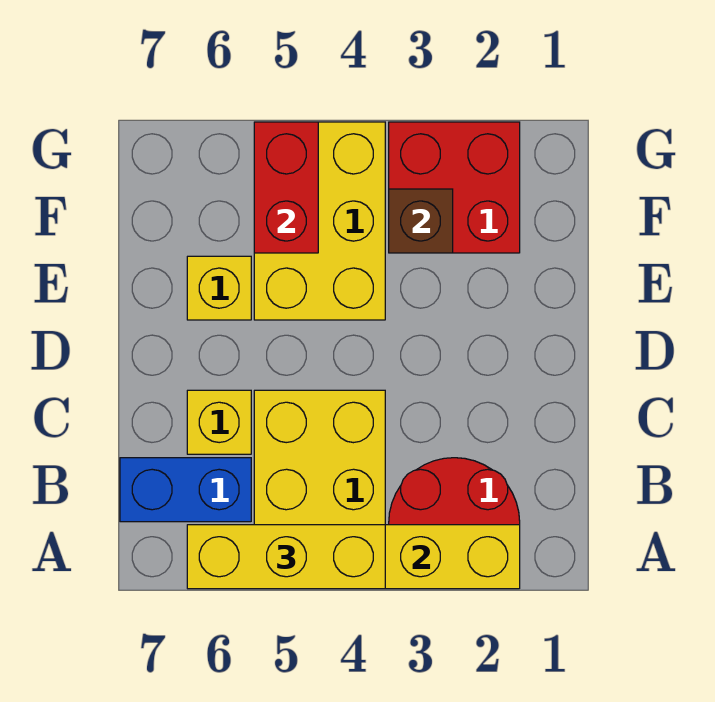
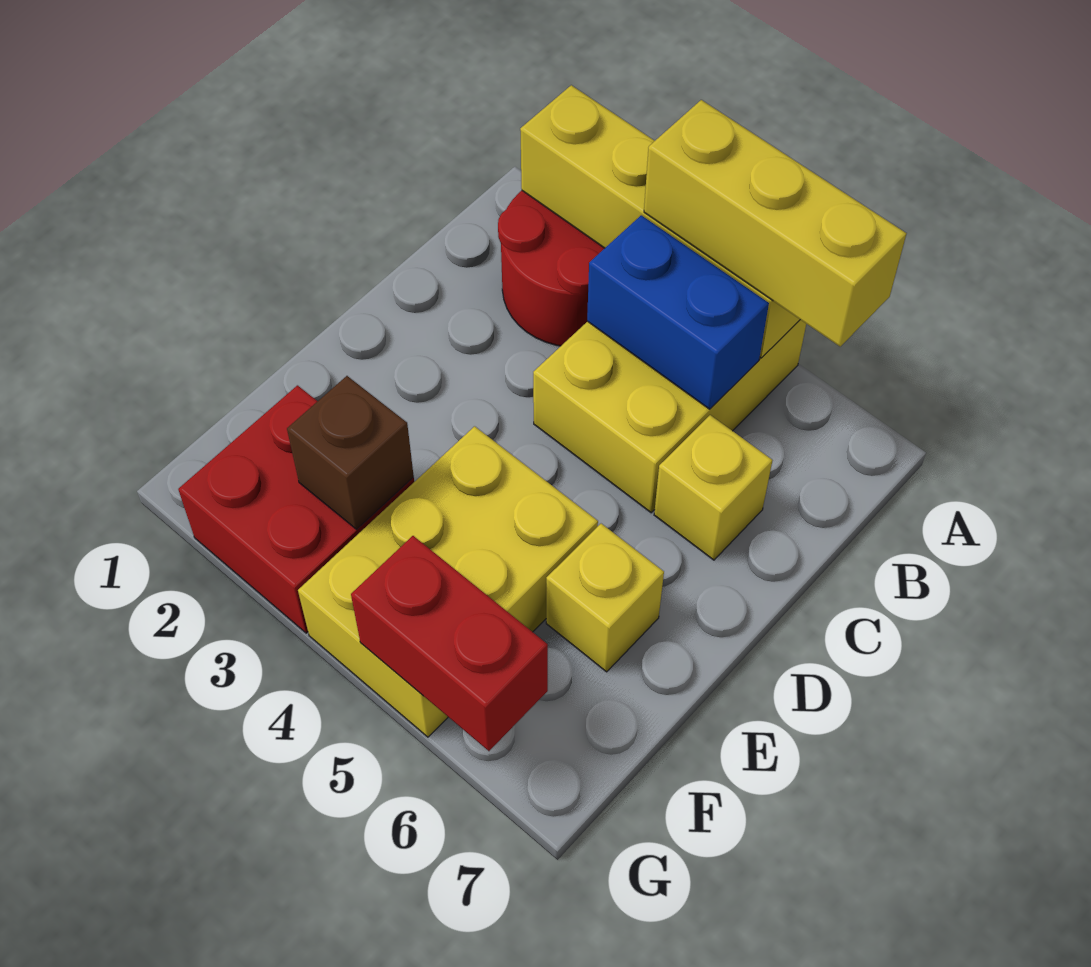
blue 1x2 brick [120,458,251,522] -> blue 1x2 brick moved to [587,215,769,409]
red 1x2 brick [254,122,318,253] -> red 1x2 brick turned to [351,536,548,751]

